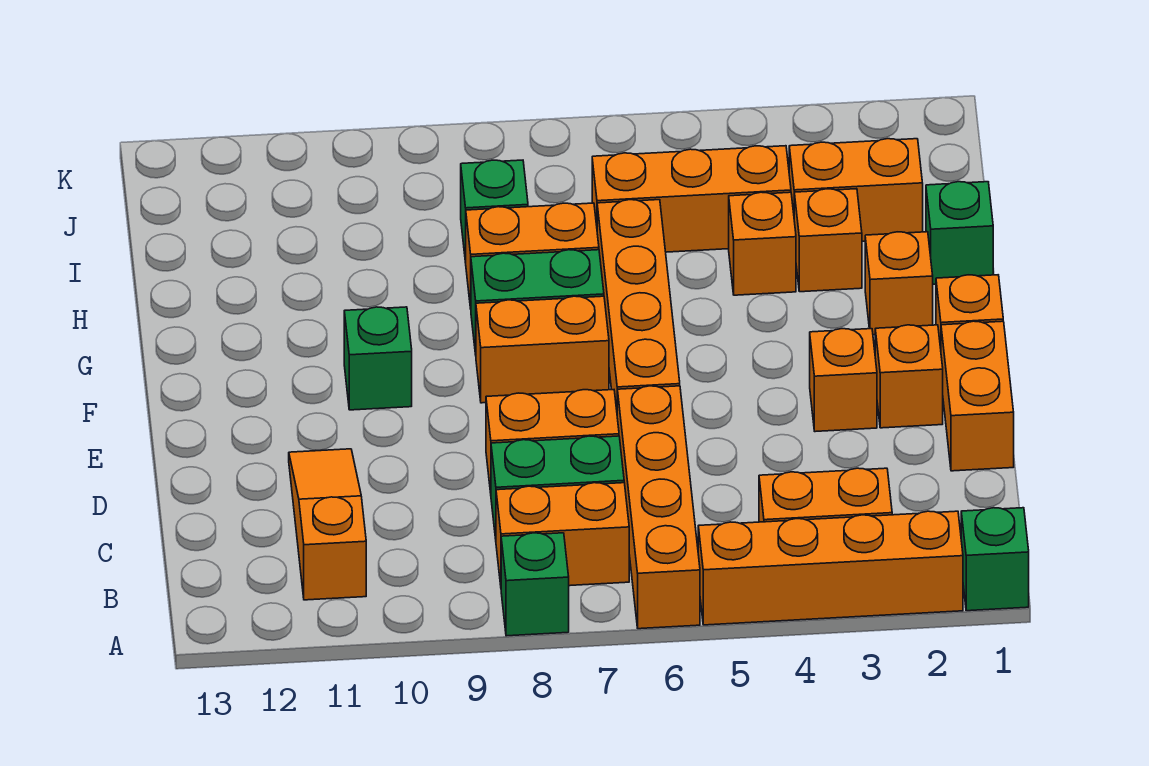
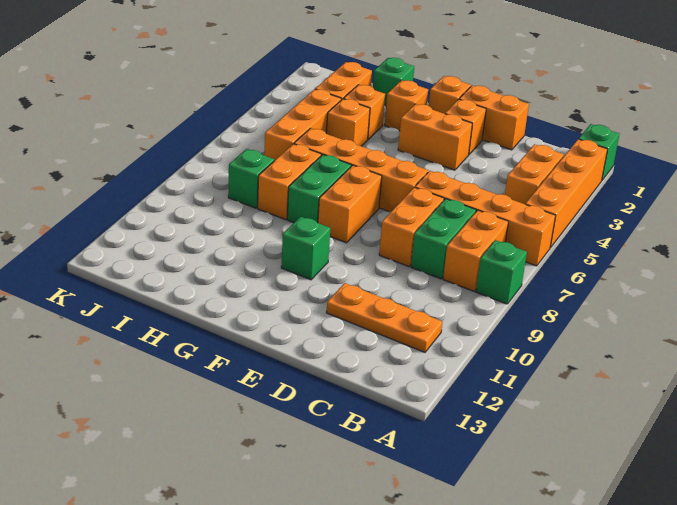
orange 1x3 slope [289,449,366,600] -> orange 1x3 plate [326,283,442,352]
orange 1x1 brick [810,329,877,432] -> orange 1x2 brick [398,104,472,170]

